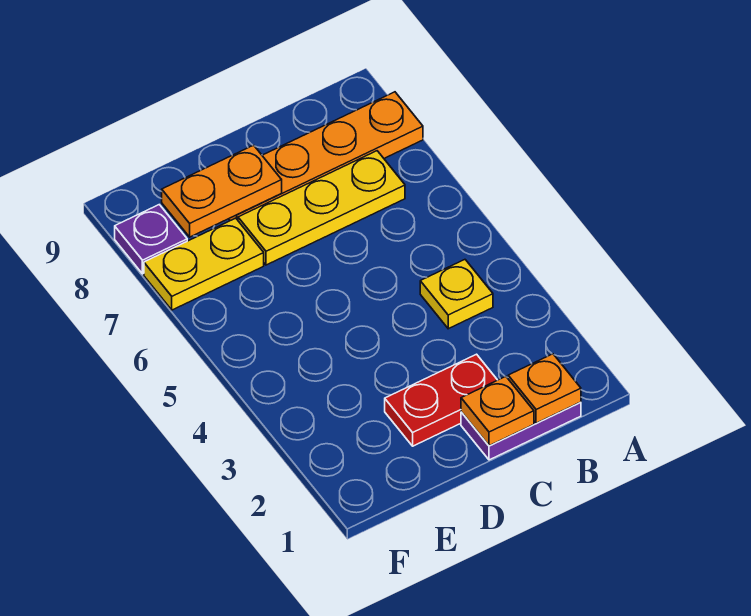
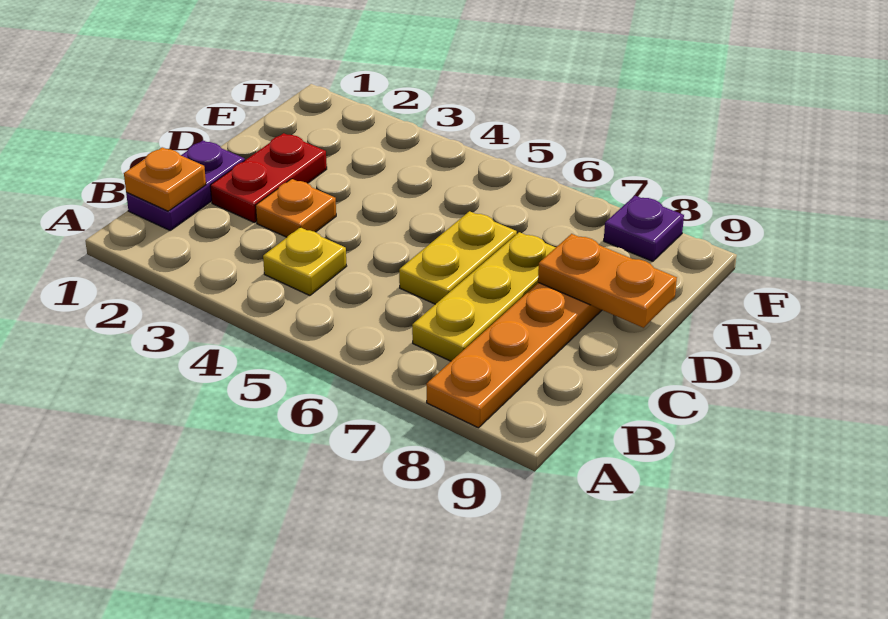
orange 1x1 plate [461,376,534,446] -> orange 1x1 plate moved to [256,179,336,237]
orange 1x2 plate [162,145,282,237] -> orange 1x2 plate turned to [538,234,677,328]
yellow 1x2 plate [144,218,264,310] -> yellow 1x2 plate moved to [399,211,517,304]

